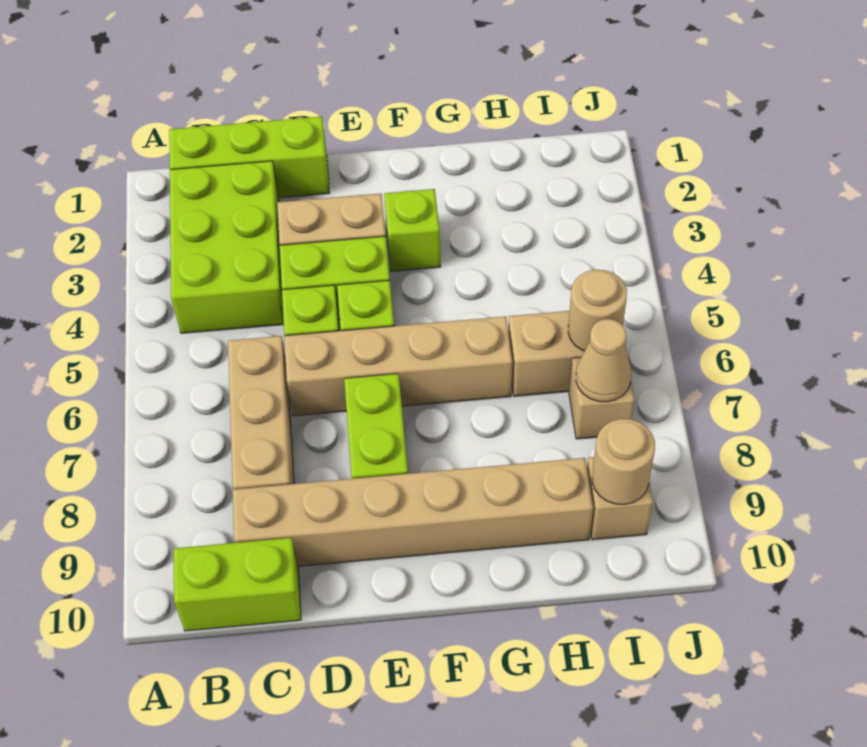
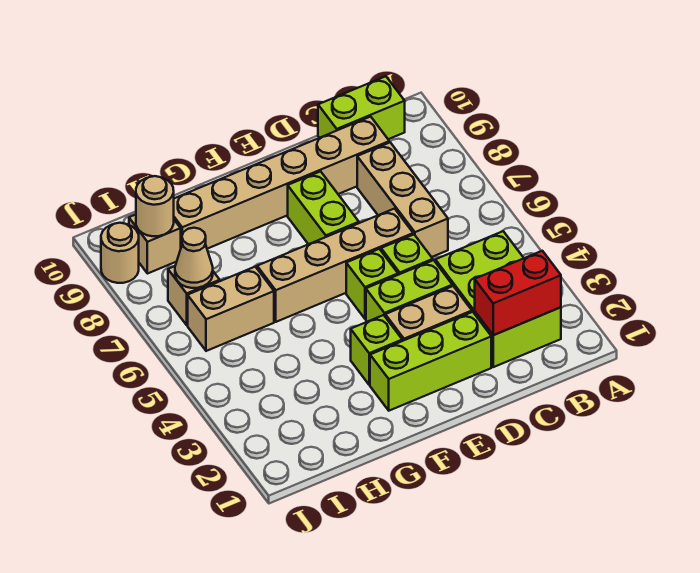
lime 1x3 brick [169,117,330,198] -> lime 1x3 brick moved to [370,312,491,411]
none -> red 1x2 brick [475,251,561,335]
tan 1x1 round brick [568,270,627,351] -> tan 1x1 round brick moved to [101,223,139,283]

